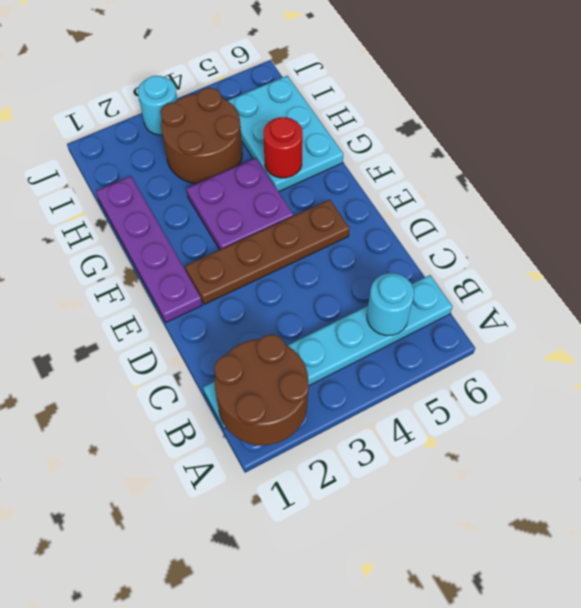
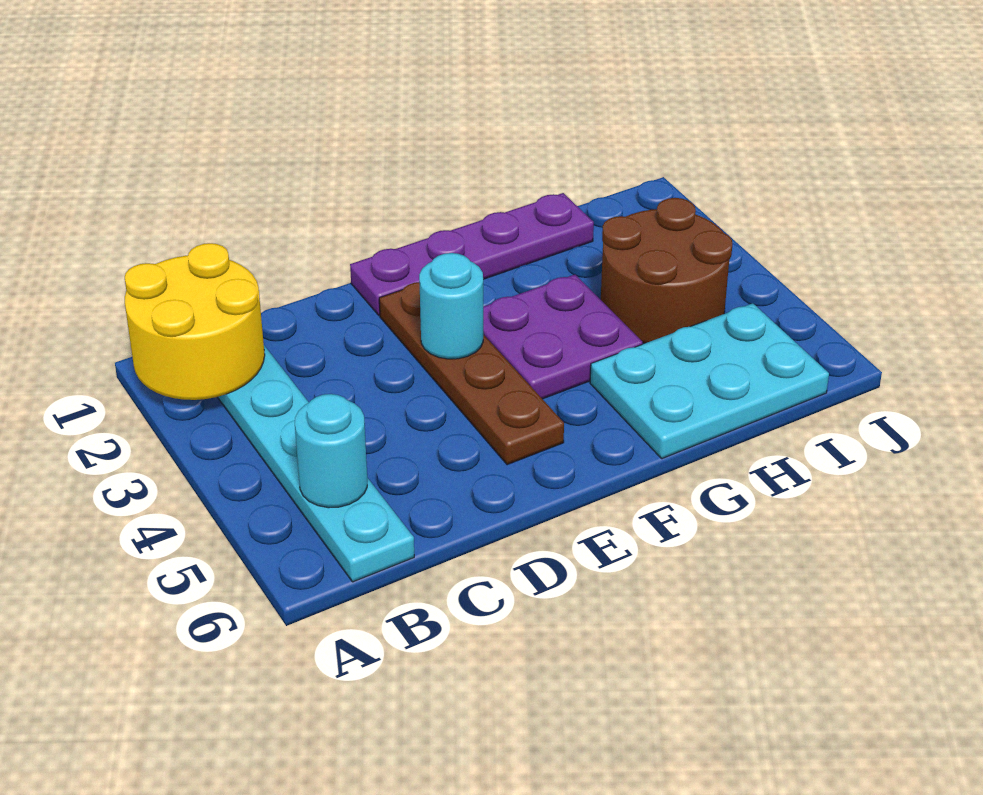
brown 2x2 round brick [214,334,309,445] -> yellow 2x2 round brick [125,243,265,400]
red 1x1 round brick [263,117,303,178] -> none
cyan 1x1 round brick [138,76,177,135] -> cyan 1x1 round brick moved to [419,253,483,359]

